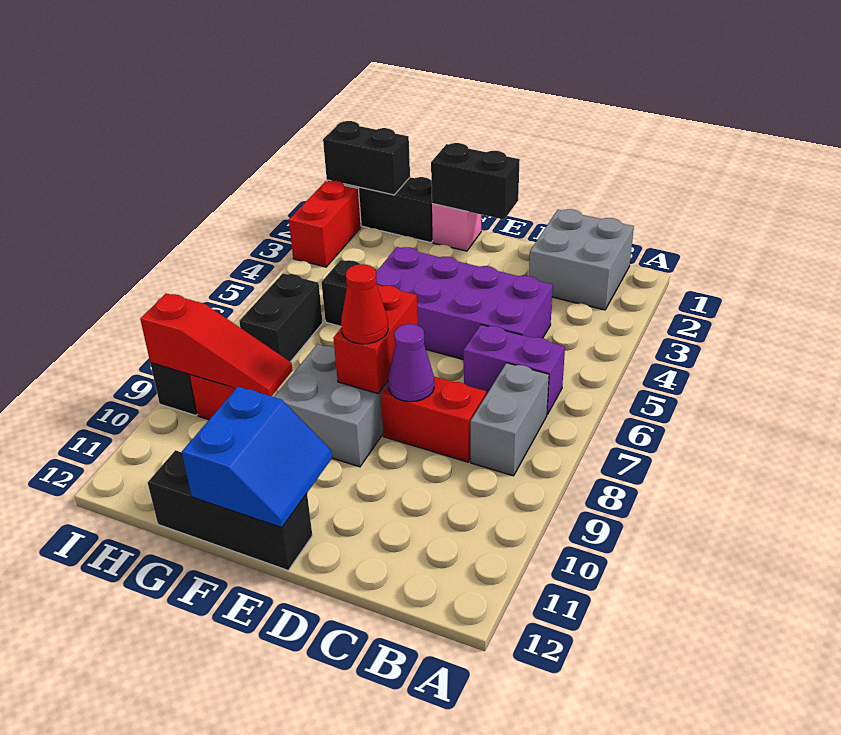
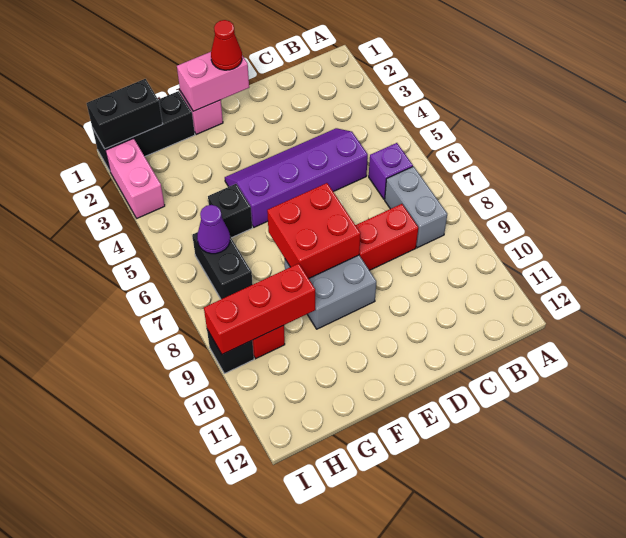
grey 2x2 brick [529,209,634,310] -> none
purple 1x2 brick [464,325,565,414] -> purple 1x1 brick [369,143,413,199]
purple 2x4 brick [376,247,553,360] -> purple 2x4 slope [225,128,368,227]
purple 1x1 cone [388,324,434,402] -> purple 1x1 cone moved to [197,205,230,254]
black 1x2 brick [431,143,520,220] -> pink 1x2 brick [177,52,249,111]
red 1x2 brick [333,285,418,394] -> red 2x2 brick [267,183,361,278]
red 1x1 cone [341,264,388,344] -> red 1x1 cone moved to [211,20,242,70]
blue 2x2 slope [182,387,332,528] -> none
black 1x3 brick [148,450,312,570] -> none
red 1x3 slope [140,293,293,396] -> red 1x3 brick [204,263,315,354]
red 1x2 brick [289,181,361,267] -> pink 1x2 brick [105,138,165,218]

